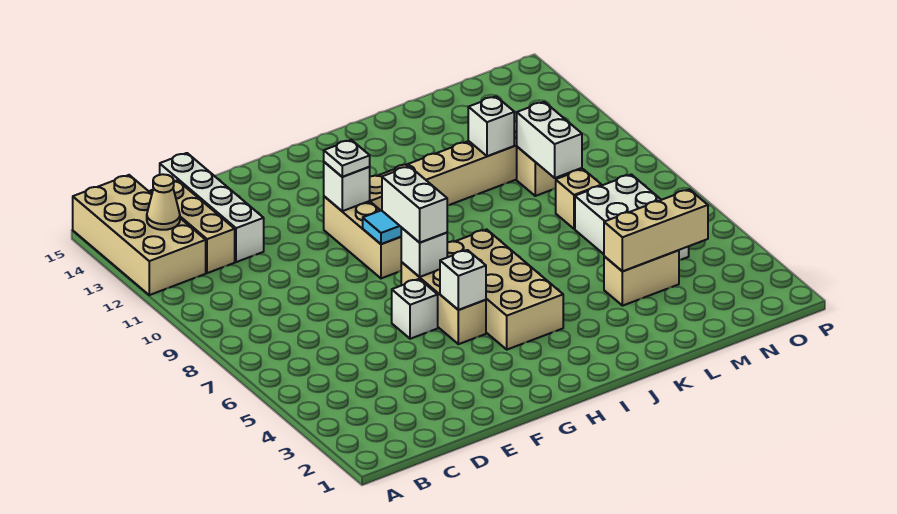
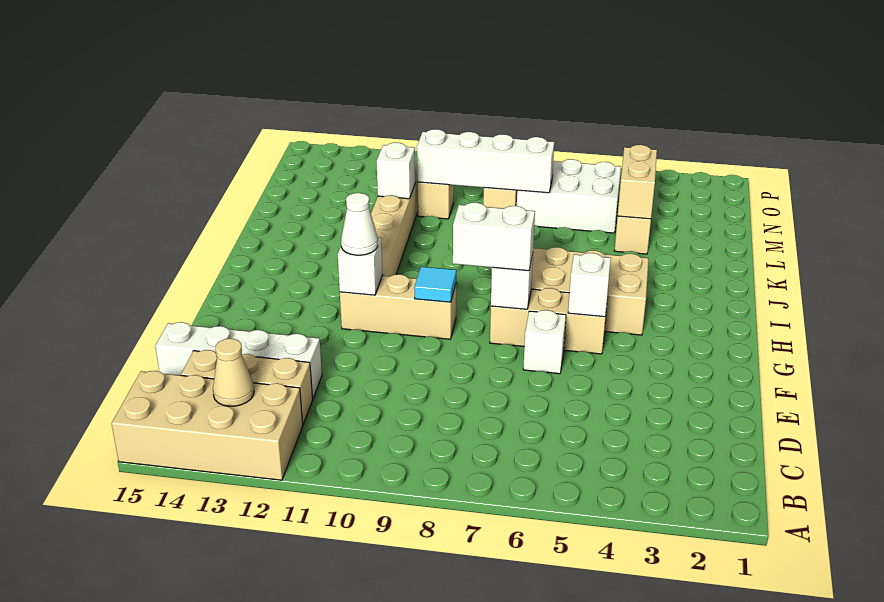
white 1x1 plate [324,140,370,177] -> white 1x1 cone [341,193,378,255]
tan 1x3 brick [604,189,708,271] -> tan 1x2 brick [618,145,657,219]
white 1x2 brick [517,102,582,178] -> white 1x4 brick [417,129,554,193]

